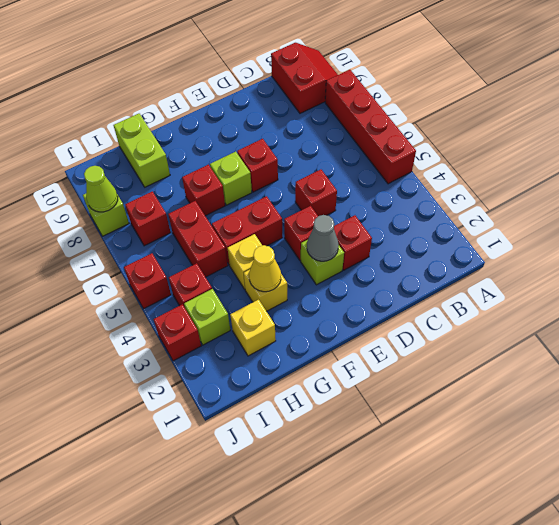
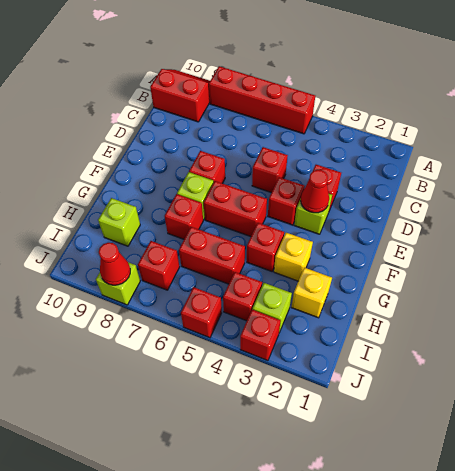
grey 1x1 cone [307,215,339,261] -> red 1x1 cone [301,170,329,213]
red 1x2 brick [212,196,282,265] -> red 1x2 brick turned to [204,181,267,237]
yellow 1x1 cone [249,245,281,292] -> none
yellow 1x1 brick [228,234,262,289] -> red 1x1 brick [247,223,284,271]
lime 1x2 brick [114,114,170,187] -> lime 1x1 brick [98,198,140,246]
lime 1x1 cone [84,166,118,212] -> red 1x1 cone [99,243,130,285]

